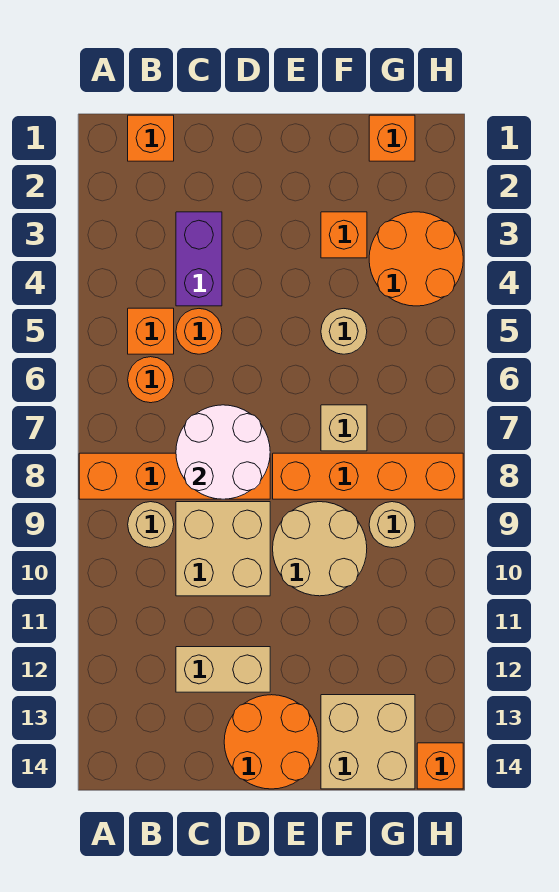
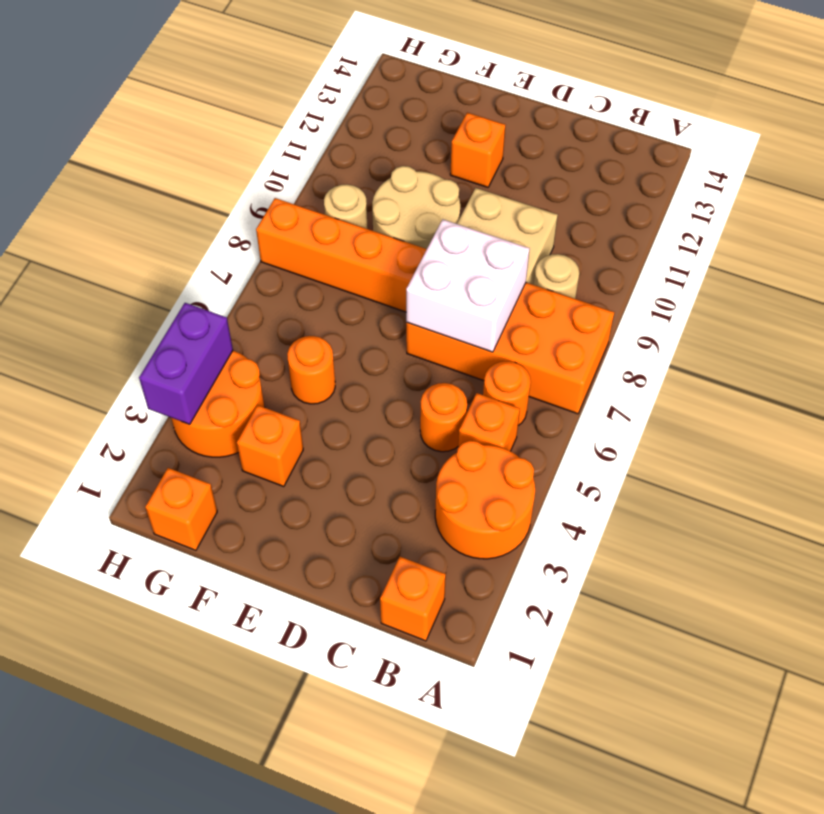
orange 1x4 brick [79,453,270,499] -> orange 2x4 brick [406,282,614,414]
purple 1x2 brick [176,212,222,306] -> purple 1x2 brick moved to [139,303,233,424]
white 2x2 round brick [176,405,270,499] -> white 2x2 brick [406,220,530,352]
tan 1x2 brick [176,647,270,692] -> none
orange 2x2 round brick [224,695,319,789] -> orange 2x2 round brick moved to [435,441,535,559]
tan 1x1 round brick [321,309,367,354] -> orange 1x1 round brick [287,336,335,404]
tan 1x1 brick [321,405,367,451] -> none
tan 2x2 brick [321,695,415,789] -> none
orange 1x1 brick [417,743,463,789] -> orange 1x1 brick moved to [450,113,506,187]

